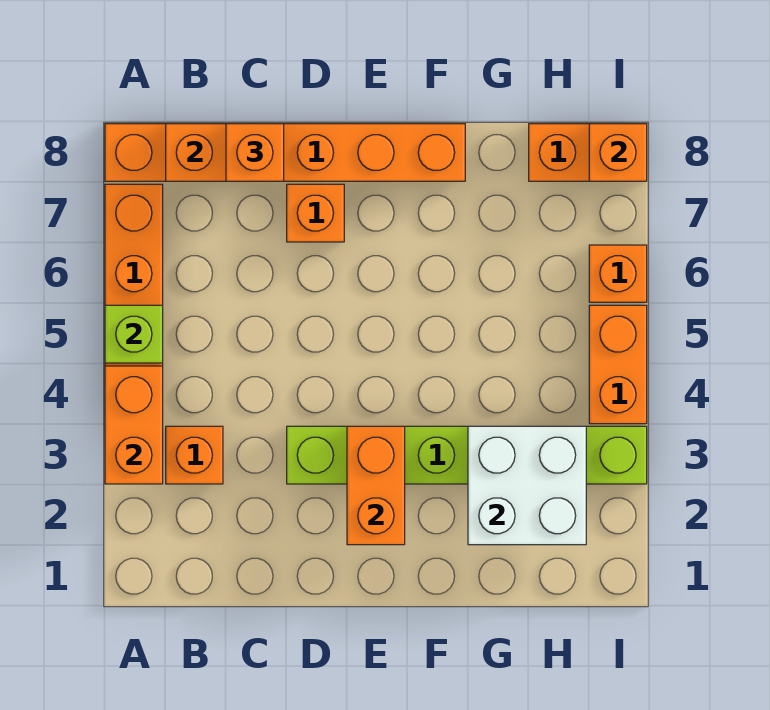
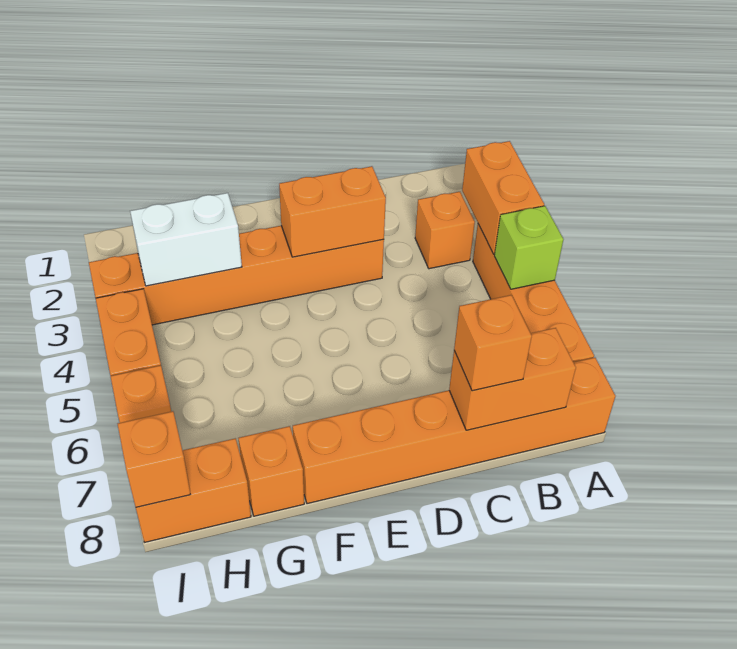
lime 1x6 brick [287,426,647,484] -> orange 1x6 brick [89,226,384,325]
orange 1x1 brick [287,184,344,242] -> orange 1x1 brick moved to [238,426,304,516]
orange 1x2 brick [347,426,405,545] -> orange 1x2 brick turned to [279,166,386,257]
white 2x2 brick [468,426,586,545] -> white 1x2 brick [130,193,242,286]

